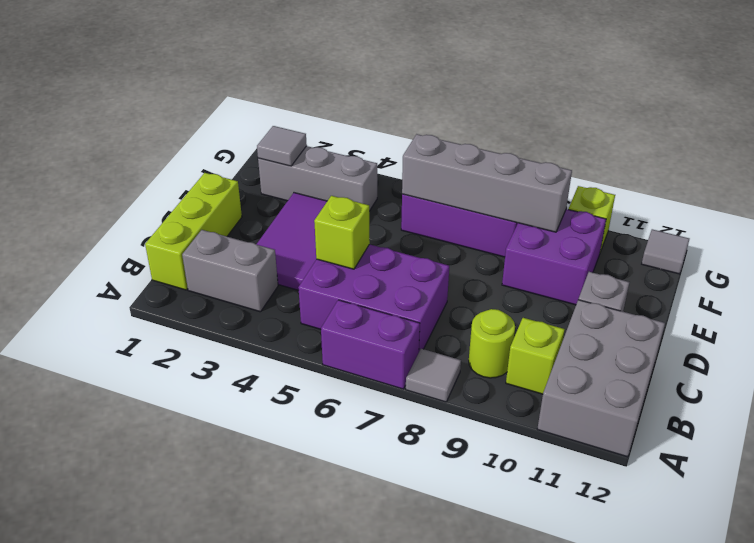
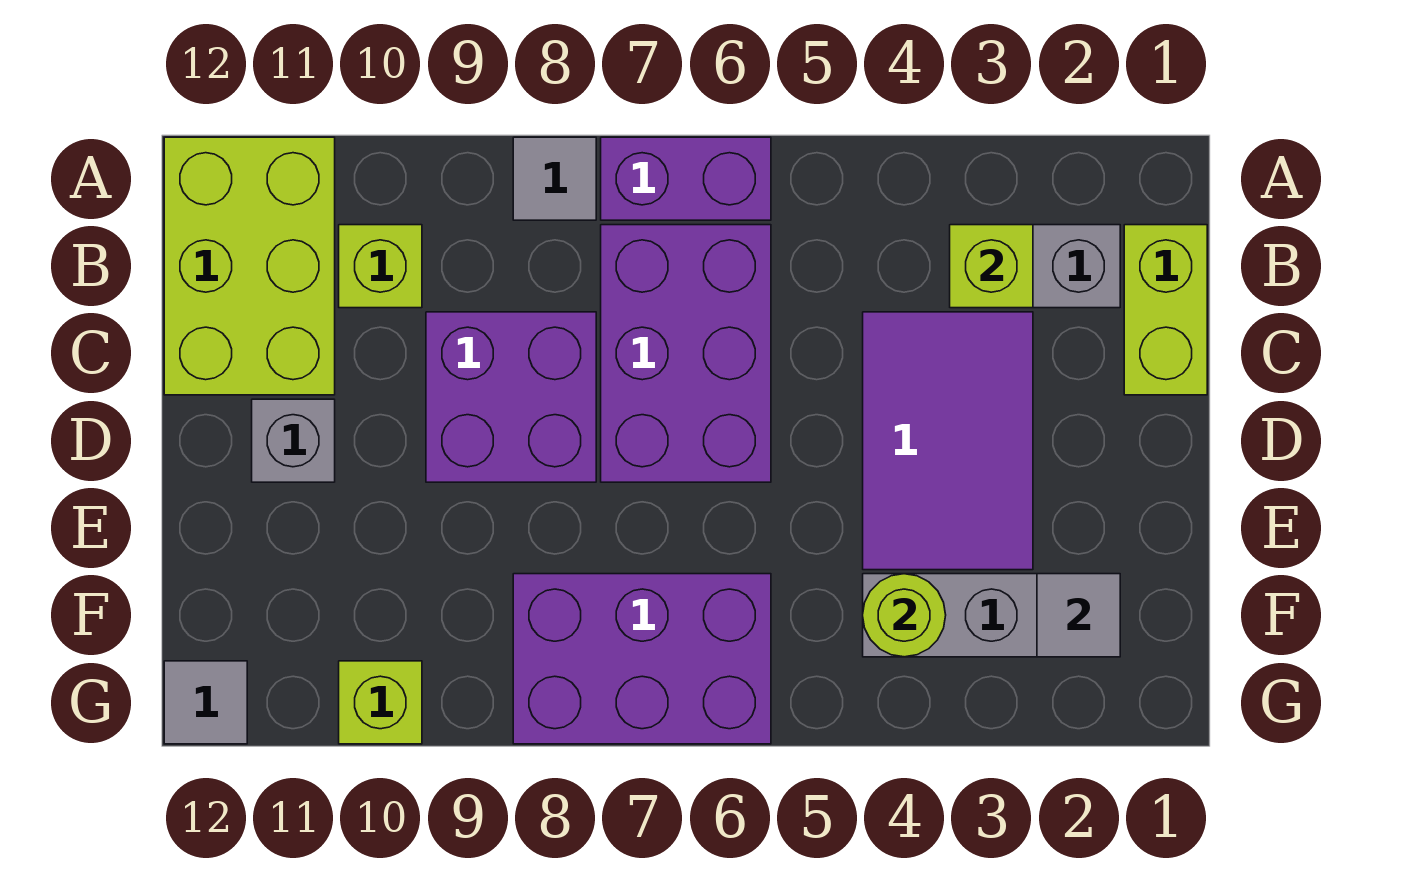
grey 2x3 brick [537,300,665,457] -> lime 2x3 brick [164,137,335,395]
lime 1x3 brick [145,173,242,290] -> lime 1x2 brick [1124,225,1207,395]
purple 2x3 brick [298,244,449,351] -> purple 2x3 brick turned to [601,225,771,482]
lime 1x1 round brick [469,309,515,378] -> lime 1x1 round brick moved to [863,574,946,657]
lime 1x1 brick [314,196,370,269] -> lime 1x1 brick moved to [950,225,1033,308]
purple 2x2 brick [502,209,606,305] -> purple 2x2 brick moved to [426,312,596,482]
grey 1x4 brick [402,134,572,232] -> none

